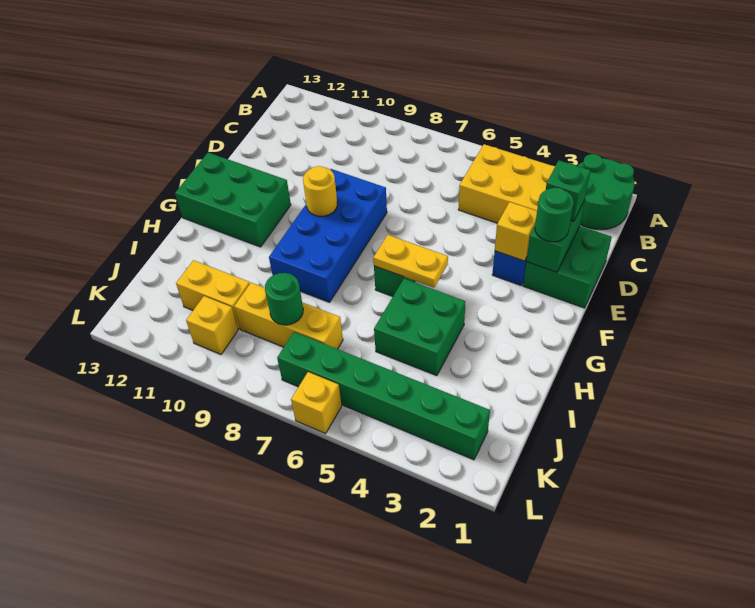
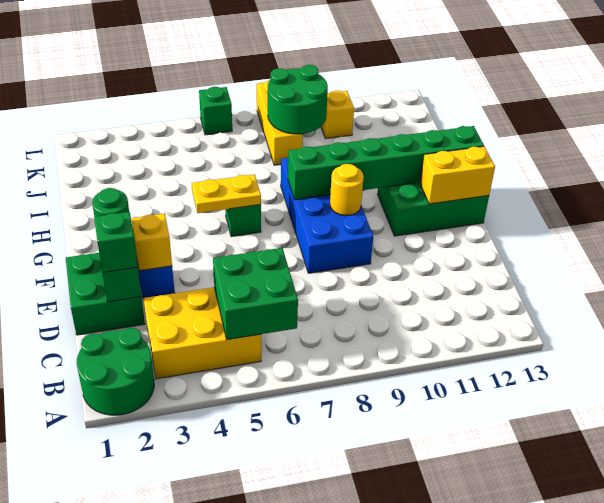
green 2x2 brick [374,279,466,376] -> green 2x2 brick moved to [213,248,298,340]
yellow 1x3 brick [234,283,343,349] -> yellow 1x3 brick turned to [257,81,303,165]
green 1x1 round brick [265,273,303,325] -> green 2x2 round brick [268,65,328,134]
yellow 1x2 brick [176,260,250,329] -> yellow 1x2 brick moved to [420,146,495,204]
green 1x6 brick [277,332,490,460] -> green 1x6 brick moved to [288,126,484,200]
yellow 1x1 brick [291,372,342,434] -> green 1x1 brick [199,87,232,135]

